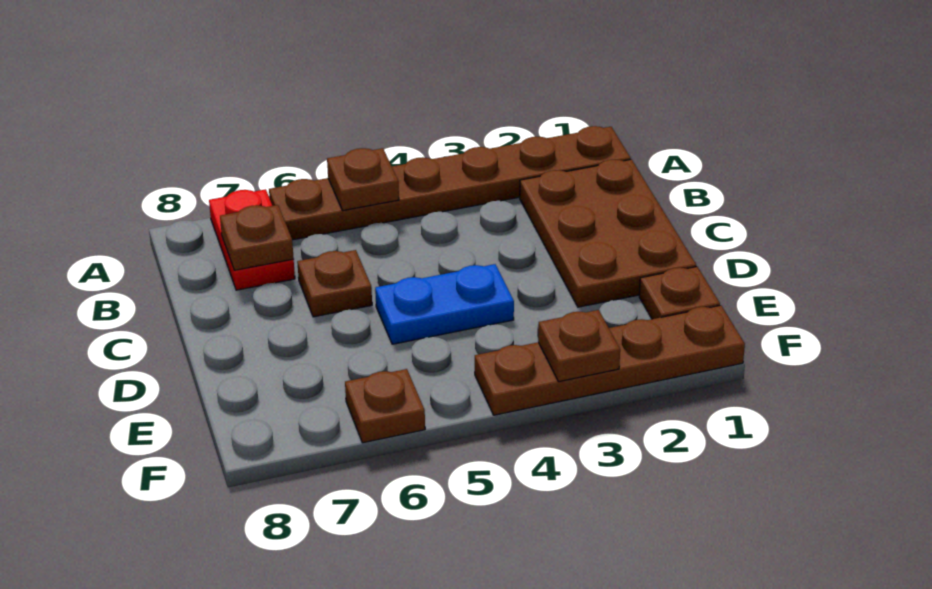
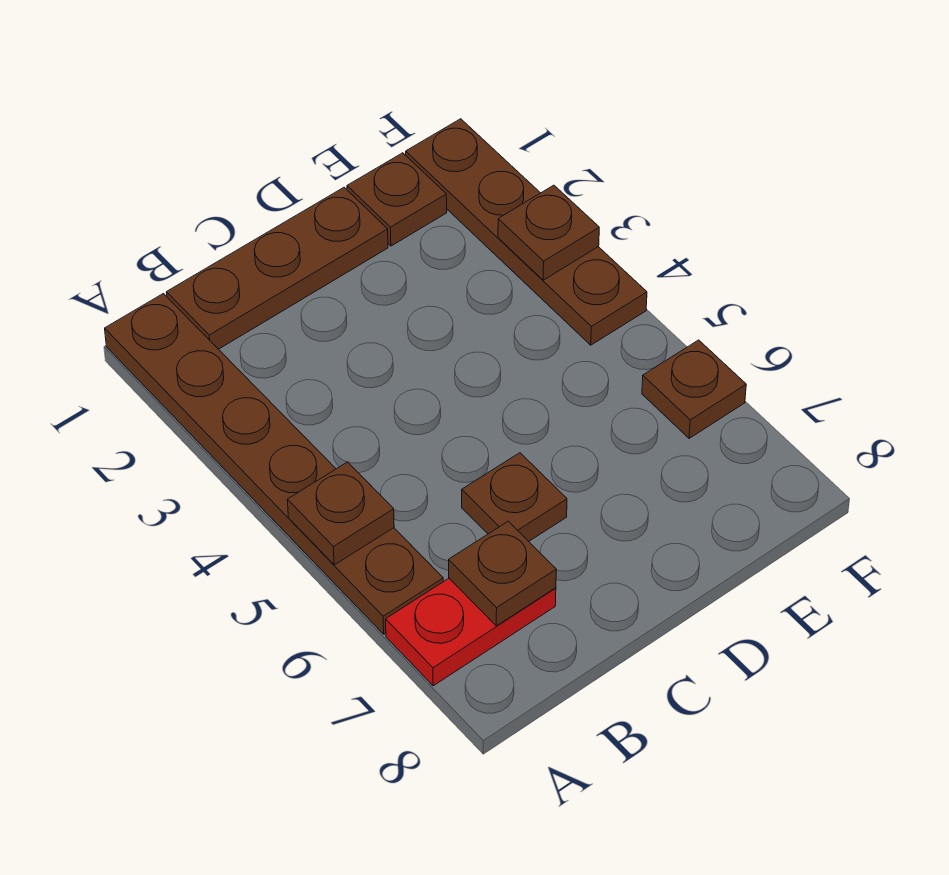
brown 2x3 plate [520,159,696,307] -> brown 1x3 plate [166,187,388,349]
blue 1x2 plate [375,264,514,344] -> none

